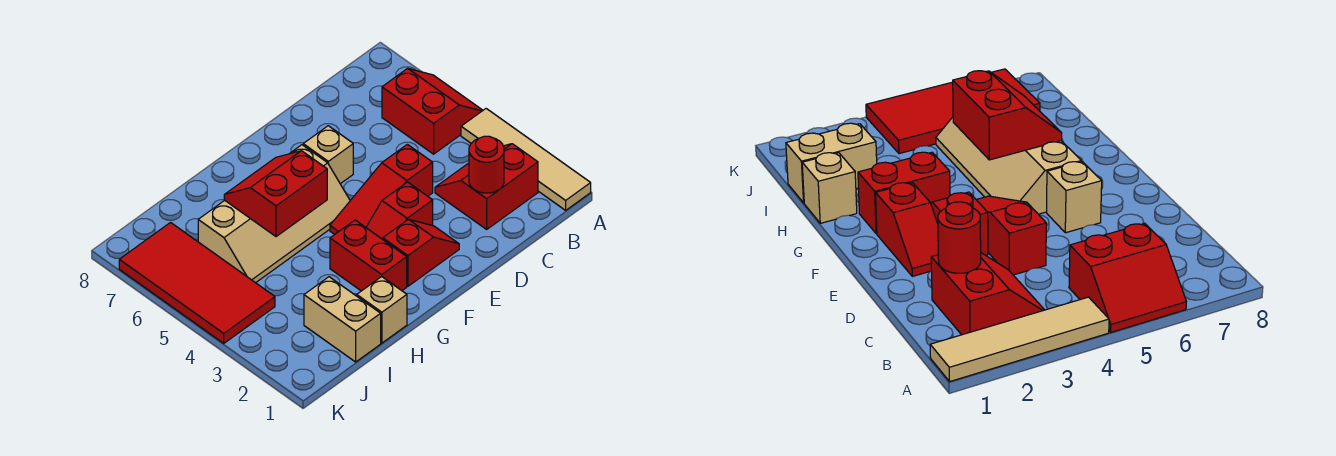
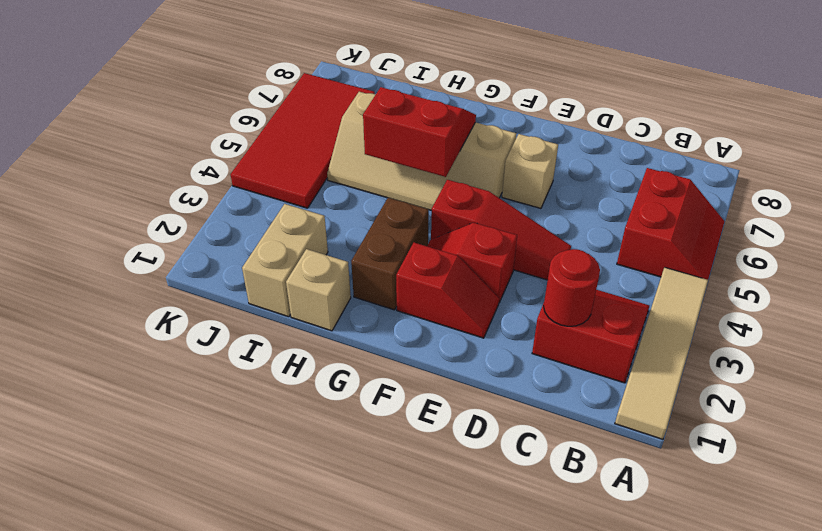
red 1x3 slope [330,144,433,234] -> red 1x3 slope turned to [431,180,571,280]
red 1x2 brick [330,220,407,291] -> brown 1x2 brick [351,198,429,310]

